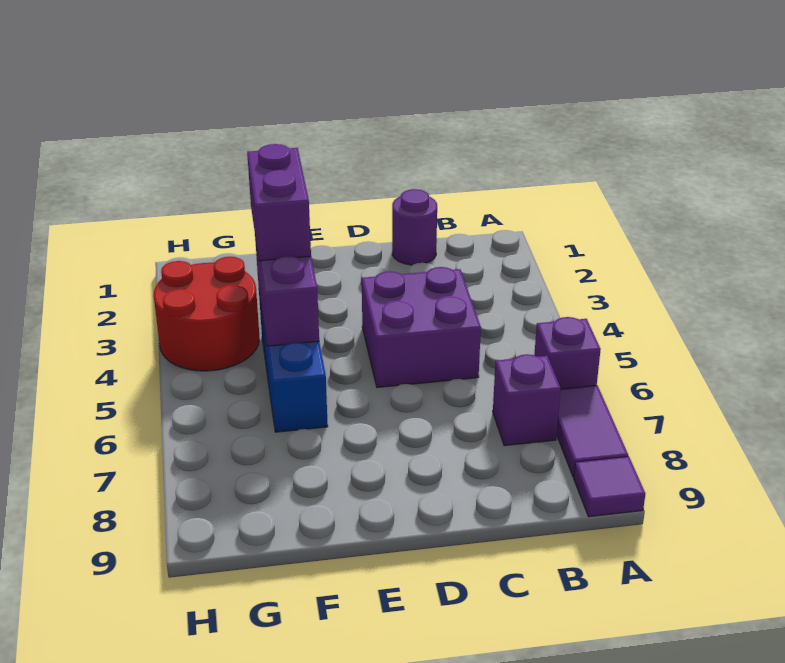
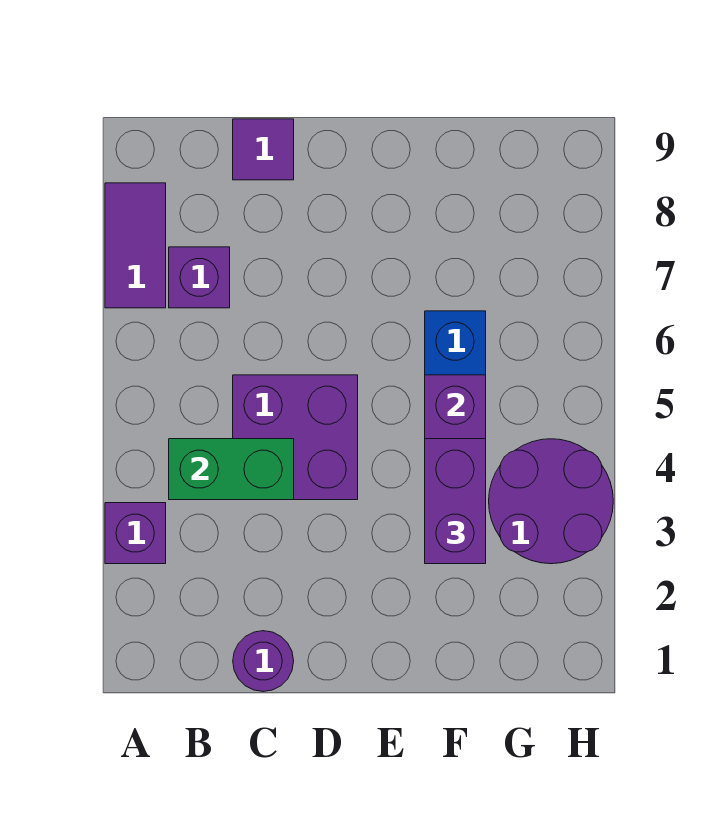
purple 1x1 brick [534,317,601,389] -> purple 1x1 brick moved to [105,503,166,564]
purple 1x1 tile [574,456,645,517] -> purple 1x1 tile moved to [233,119,294,180]
none -> green 1x2 brick [169,439,294,500]
red 2x2 round brick [154,257,259,371] -> purple 2x2 round brick [489,439,613,564]

